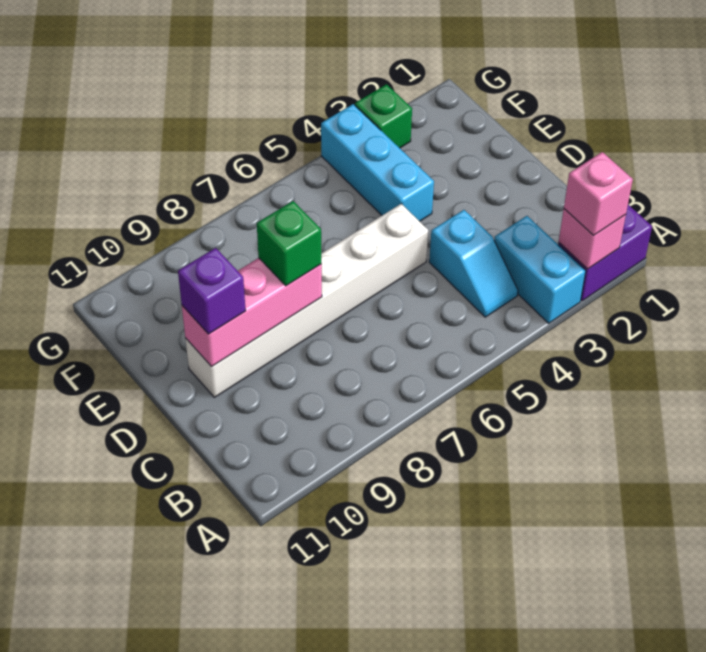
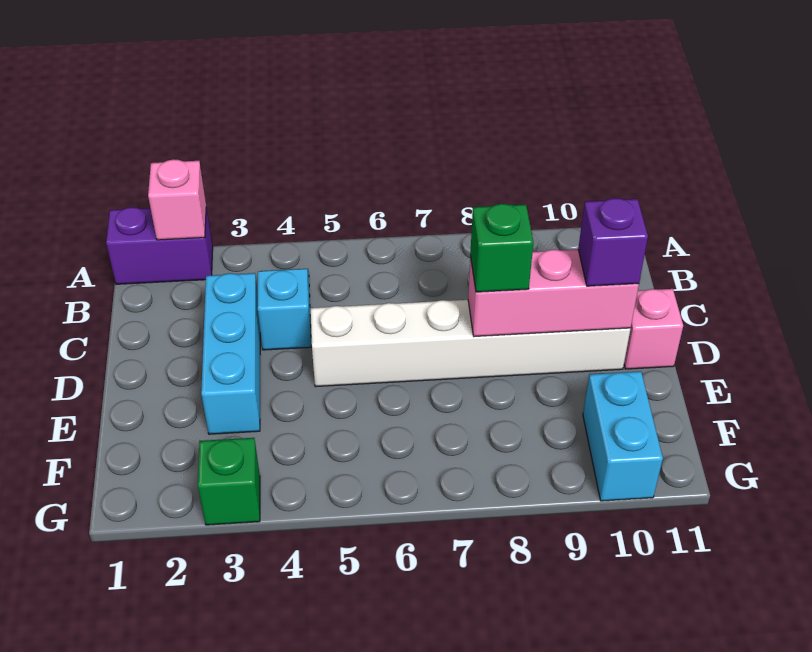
pink 1x1 brick [564,152,633,236] -> pink 1x1 brick moved to [624,289,683,369]
cyan 1x2 brick [494,216,586,323] -> cyan 1x2 brick moved to [583,371,663,501]
cyan 1x3 brick [321,104,434,221] -> cyan 1x3 brick moved to [201,273,260,434]

